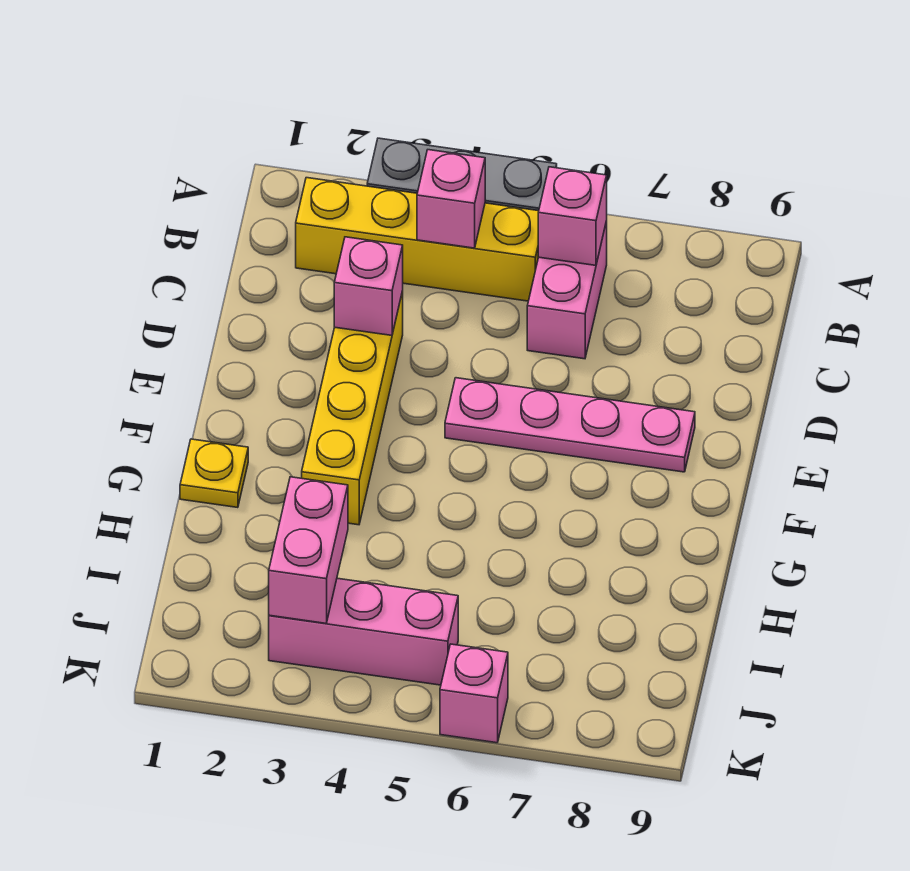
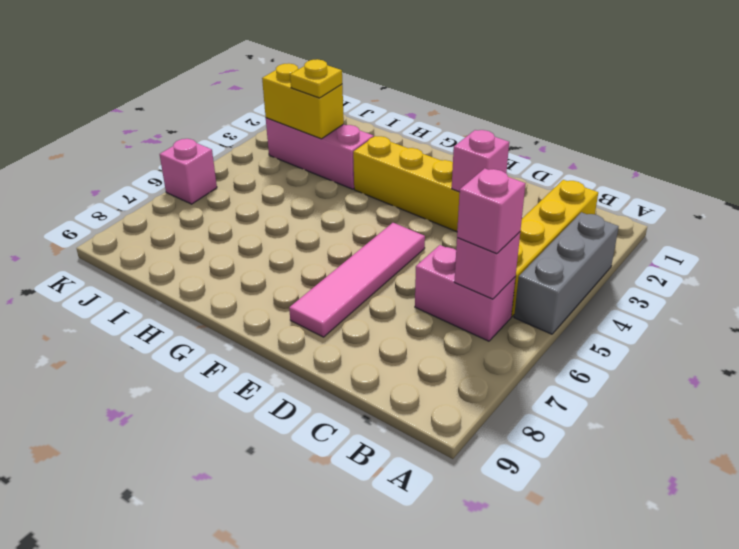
pink 1x1 brick [417,150,485,248] -> pink 1x1 brick moved to [457,168,526,254]
pink 1x4 plate [445,378,695,472] -> pink 1x4 tile [289,223,425,337]
yellow 1x1 plate [180,439,248,508] -> yellow 1x1 plate moved to [290,59,342,98]
pink 1x2 brick [269,477,348,623] -> yellow 1x2 brick [262,63,344,139]
pink 1x3 brick [269,578,458,685] -> pink 1x3 brick turned to [266,118,374,189]

